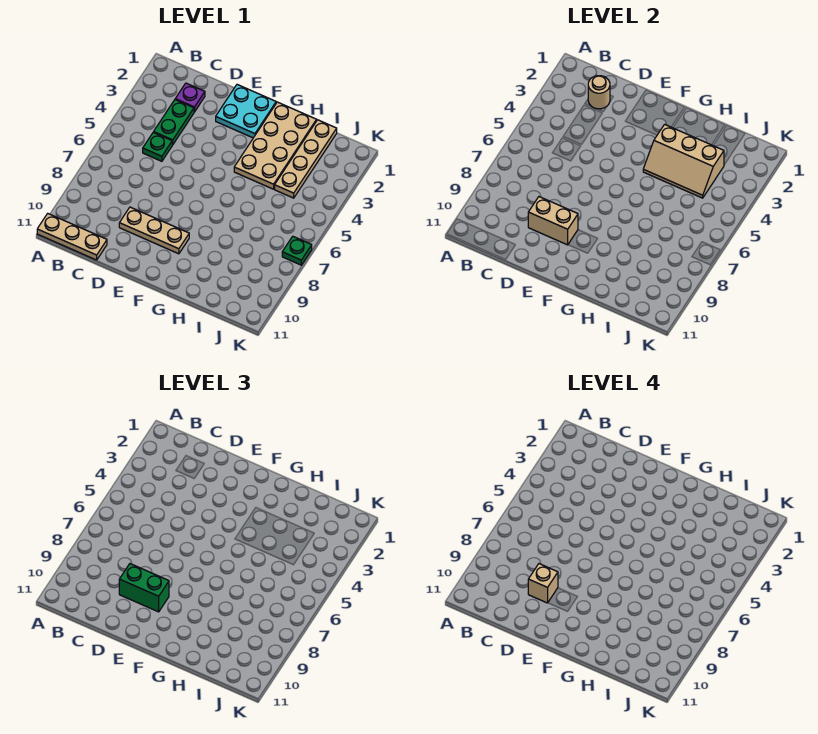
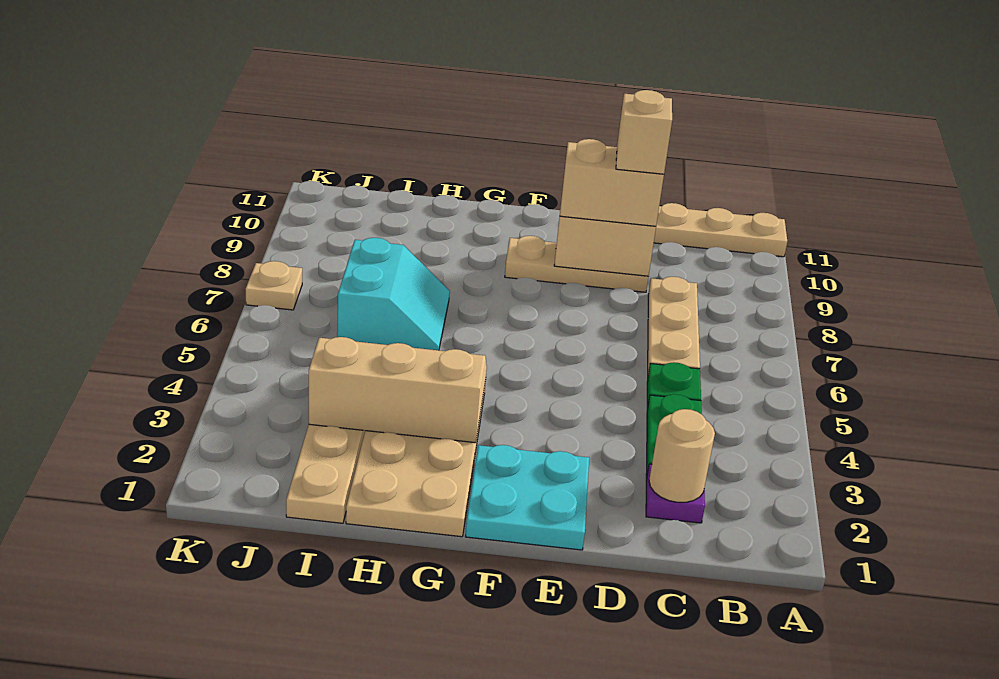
none -> tan 1x3 plate [648,277,700,373]
green 1x2 brick [119,564,169,612] -> tan 1x2 brick [560,139,664,226]
none -> cyan 2x2 slope [337,238,450,350]
green 1x1 plate [282,237,312,265] -> tan 1x1 plate [246,261,302,310]

